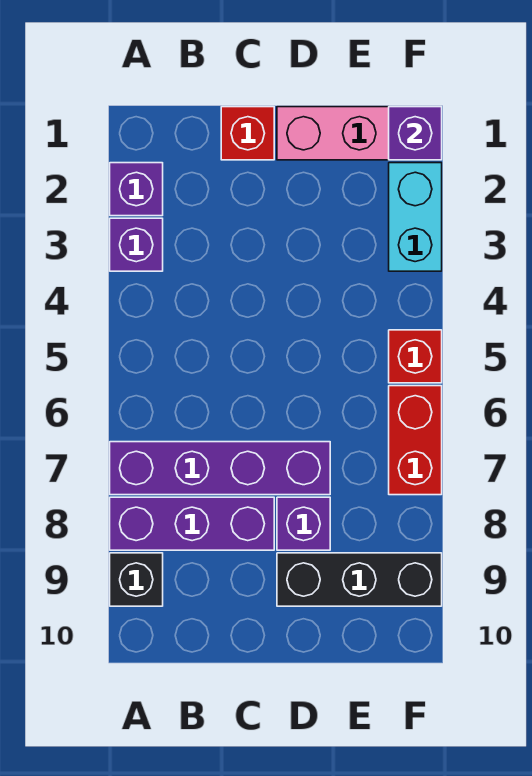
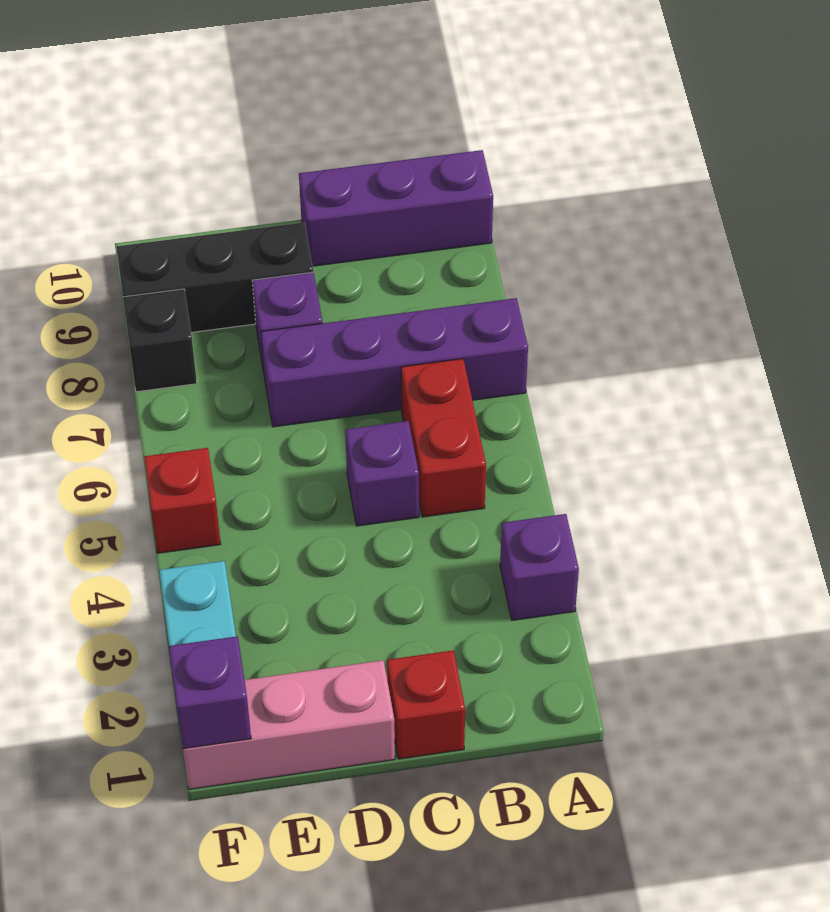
purple 1x1 brick [110,163,163,216] -> purple 1x1 brick moved to [345,421,419,526]
purple 1x3 brick [110,497,274,550] -> purple 1x3 brick moved to [299,150,493,266]
black 1x1 brick [110,553,163,606] -> black 1x1 brick moved to [123,289,197,392]
red 1x2 brick [389,386,442,495] -> red 1x2 brick moved to [401,359,486,517]

